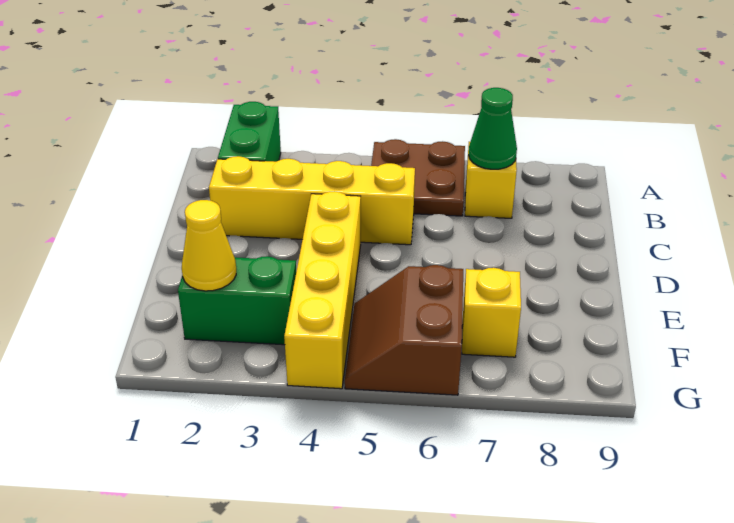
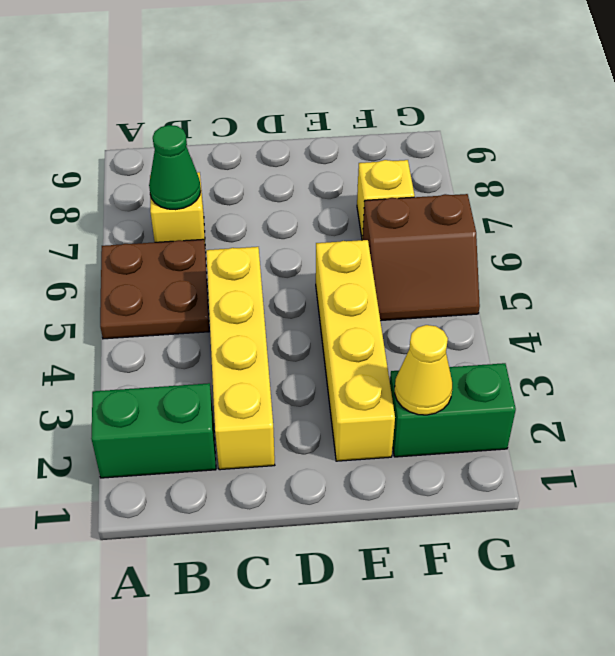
yellow 1x4 brick [284,191,361,389] -> yellow 1x4 brick turned to [316,240,395,461]
green 1x2 brick [178,256,296,345] -> green 1x2 brick turned to [390,363,516,457]

